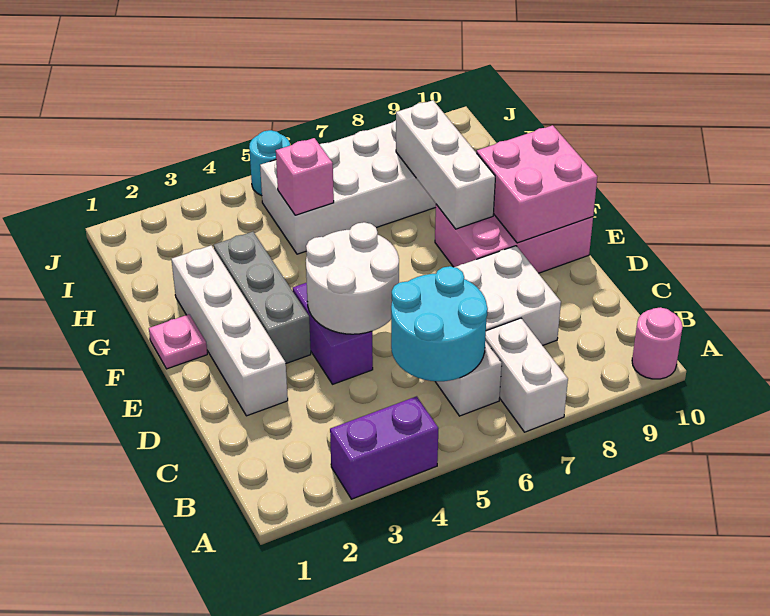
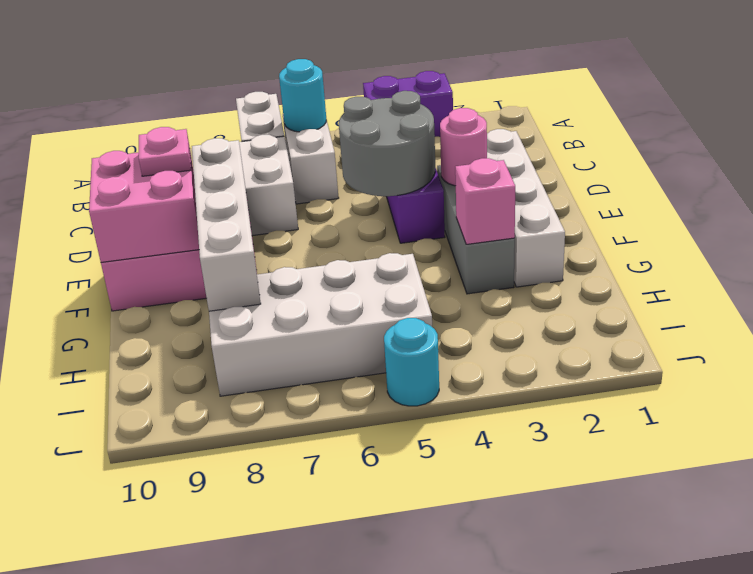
pink 1x1 round brick [632,307,683,379] -> pink 1x1 round brick moved to [440,108,487,186]
cyan 2x2 round brick [391,266,488,381] -> cyan 1x1 round brick [279,59,326,132]
white 2x2 round brick [306,222,399,334] -> grey 2x2 round brick [339,91,435,196]
pink 1x1 plate [149,314,207,369] -> pink 1x1 plate moved to [138,127,191,176]
white 1x3 brick [396,100,495,229] -> white 1x4 brick [192,138,261,311]
pink 1x1 brick [276,138,334,215] -> pink 1x1 brick moved to [455,158,515,244]

